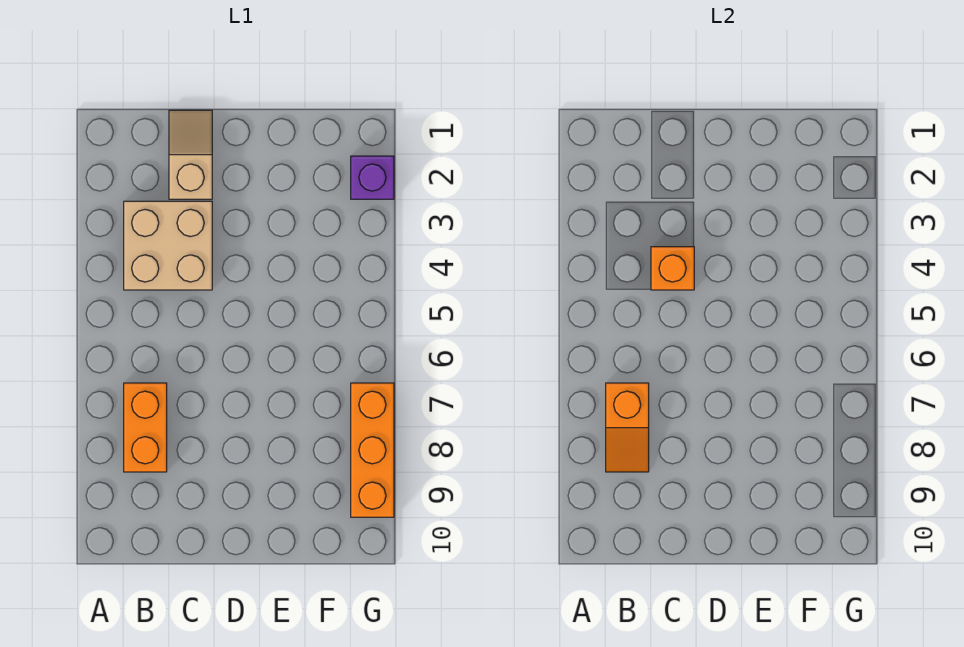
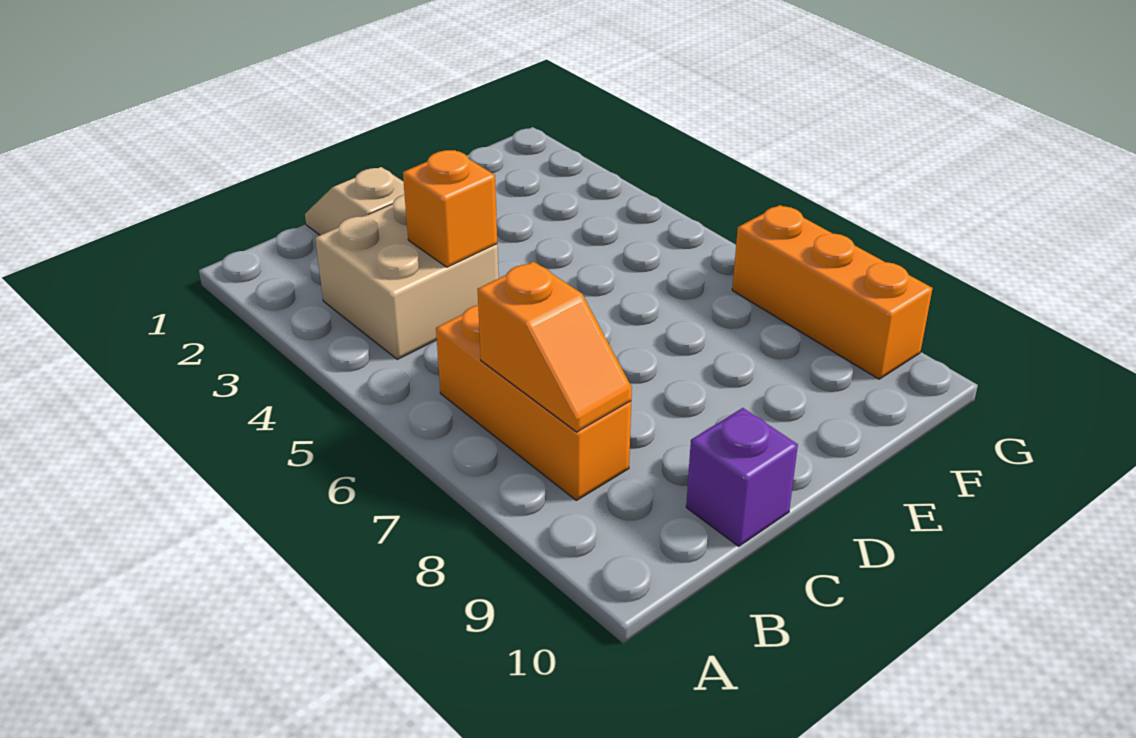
orange 1x2 brick [124,383,167,472] -> orange 1x3 brick [436,305,631,500]
purple 1x1 brick [351,156,394,199] -> purple 1x1 brick moved to [686,408,798,546]

